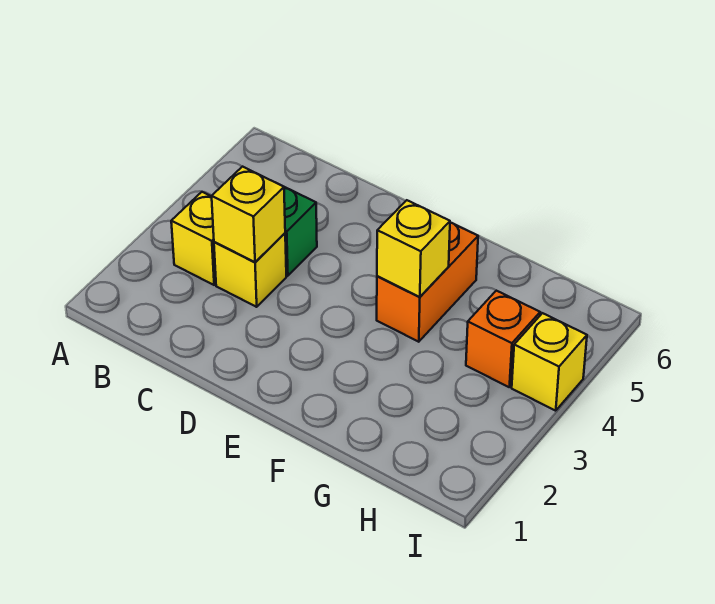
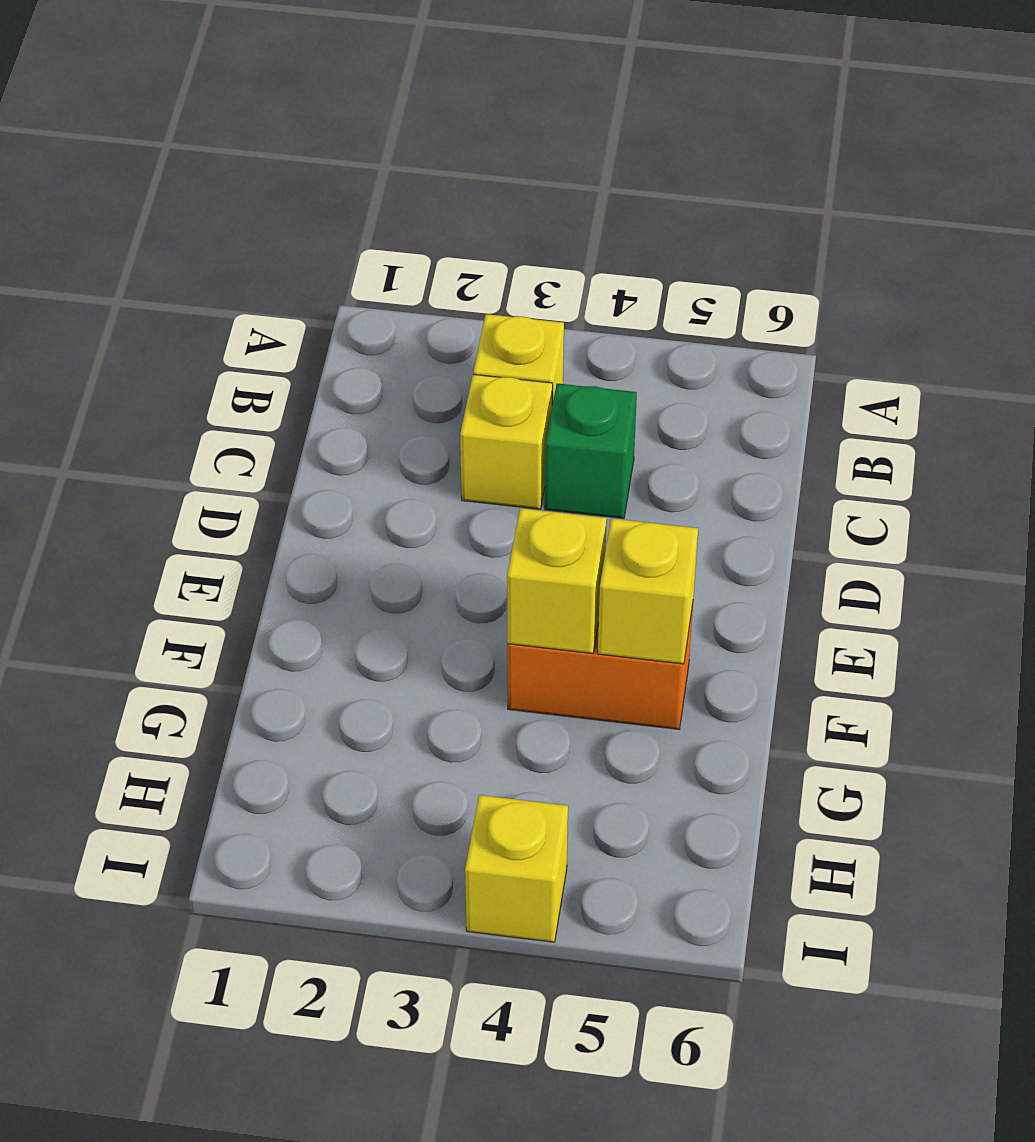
yellow 1x1 brick [212,167,285,262] -> yellow 1x1 brick moved to [598,518,698,664]
orange 1x1 brick [466,291,540,387] -> none

